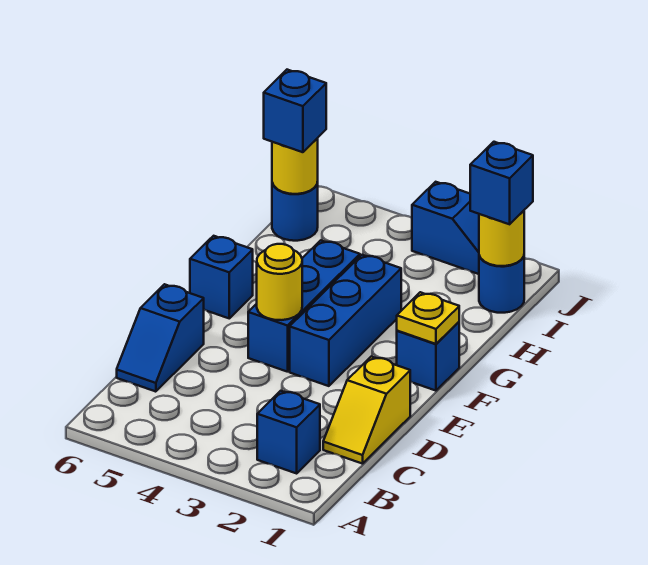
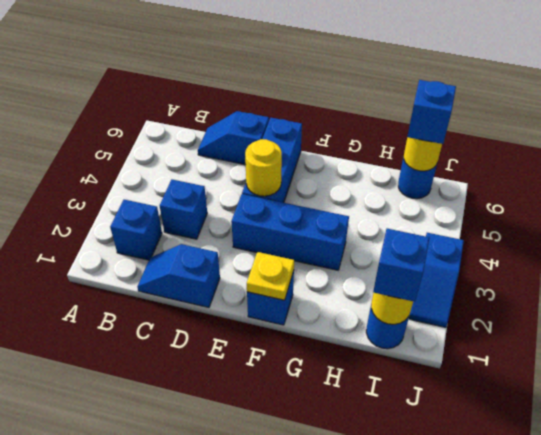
yellow 1x2 slope [323,357,410,464] -> blue 1x2 slope [137,244,220,307]
blue 1x3 brick [248,240,360,372] -> blue 1x3 brick turned to [242,118,302,203]
blue 1x1 brick [190,236,253,318] -> blue 1x1 brick moved to [160,179,207,239]

